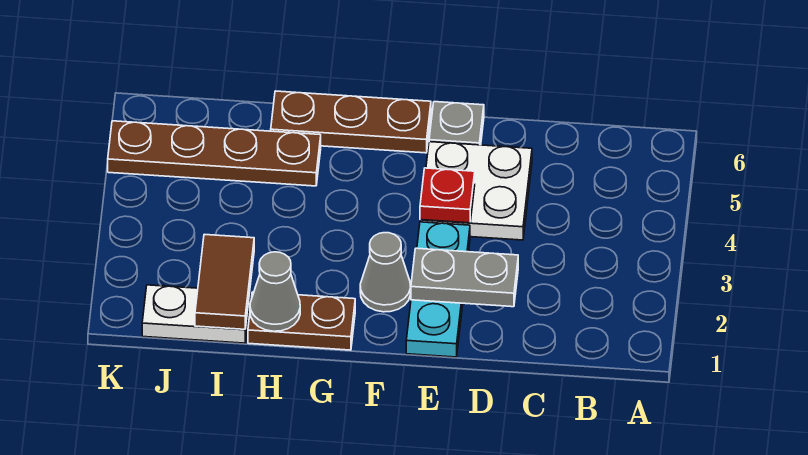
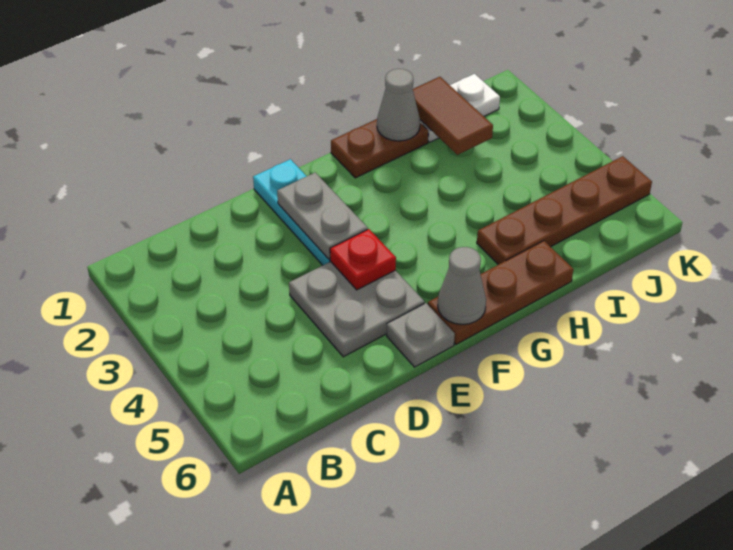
grey 1x2 plate [411,248,518,307] -> grey 1x2 plate turned to [277,173,368,260]
white 2x2 plate [420,142,532,240] -> grey 2x2 plate [289,262,425,357]
grey 1x1 cone [360,233,411,312] -> grey 1x1 cone moved to [438,247,486,324]

